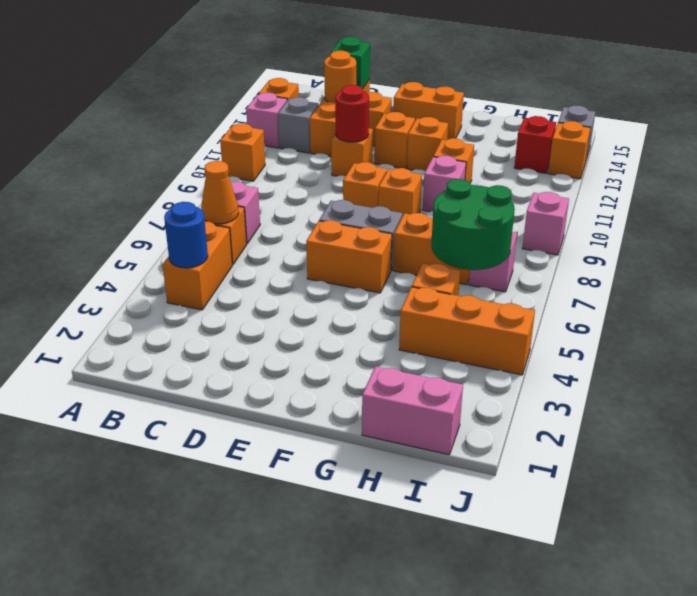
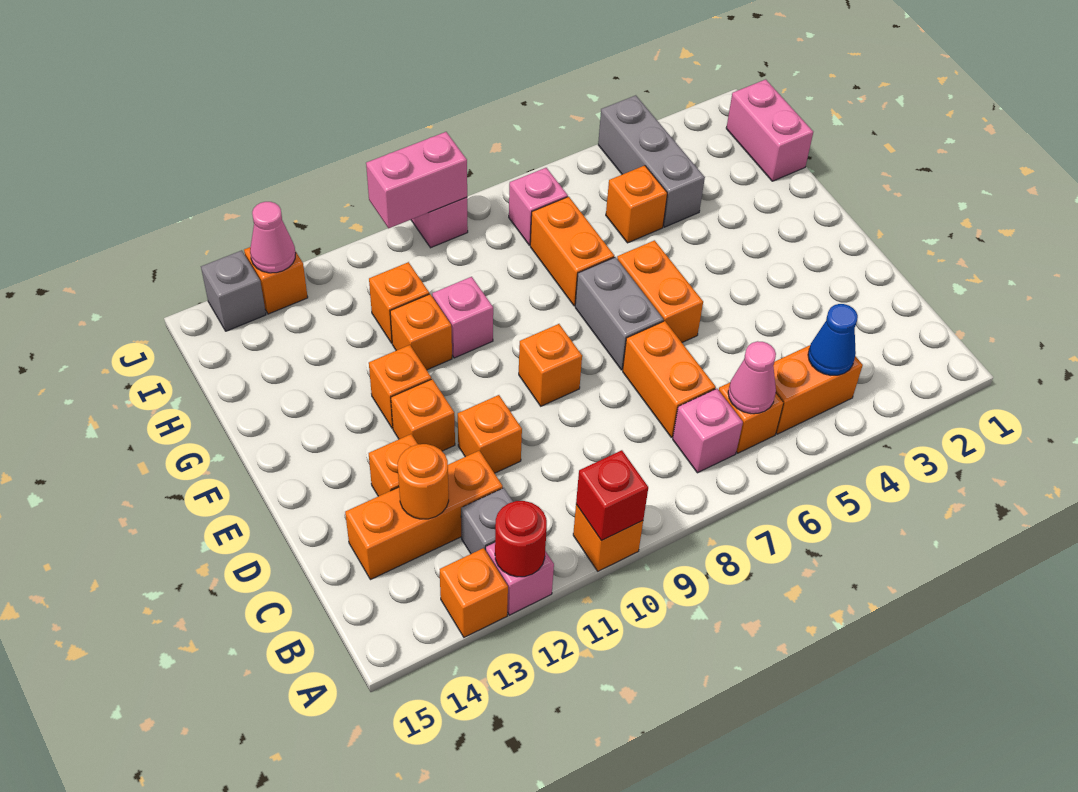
blue 1x1 round brick [164,202,208,268] -> blue 1x1 cone [808,304,858,375]
orange 1x1 cone [201,161,239,224] -> pink 1x1 cone [728,341,776,414]
green 1x1 brick [331,37,370,89] -> none
red 1x1 round brick [335,85,369,142] -> red 1x1 round brick moved to [495,501,547,577]
orange 1x2 brick [393,82,464,139] -> orange 1x2 brick moved to [623,321,716,437]
orange 1x1 brick [378,168,422,216] -> orange 1x1 brick moved to [369,262,429,343]
orange 1x3 brick [399,287,535,375] -> grey 1x3 brick [598,95,705,227]
green 2x2 round brick [431,179,515,270] -> none
red 1x1 brick [514,116,556,173] -> red 1x1 brick moved to [576,450,648,541]
none -> pink 1x2 brick [366,132,467,228]
none -> pink 1x1 cone [250,202,296,273]

